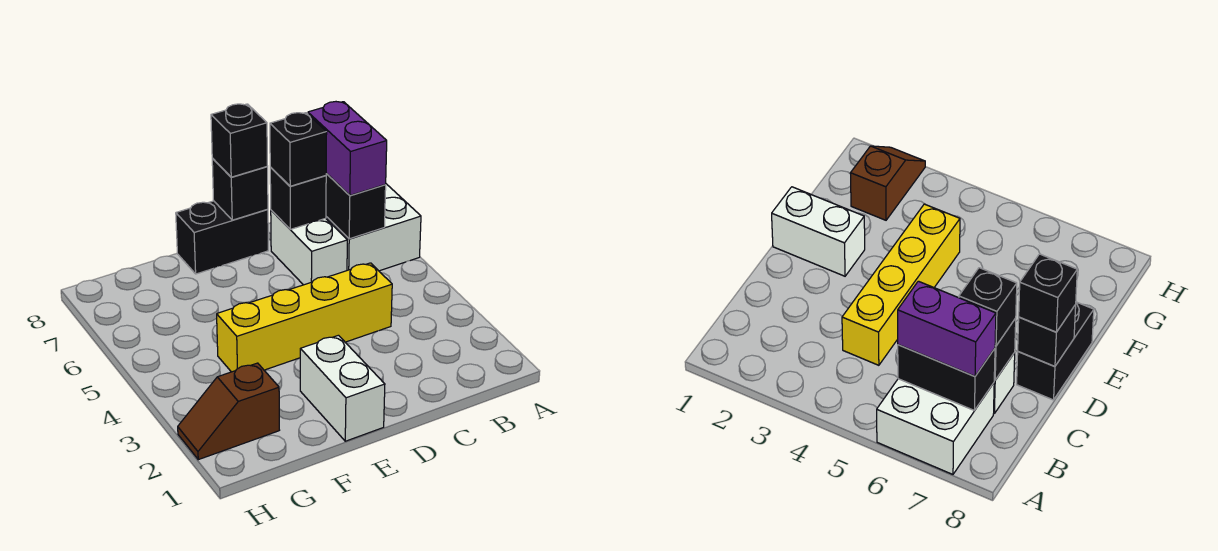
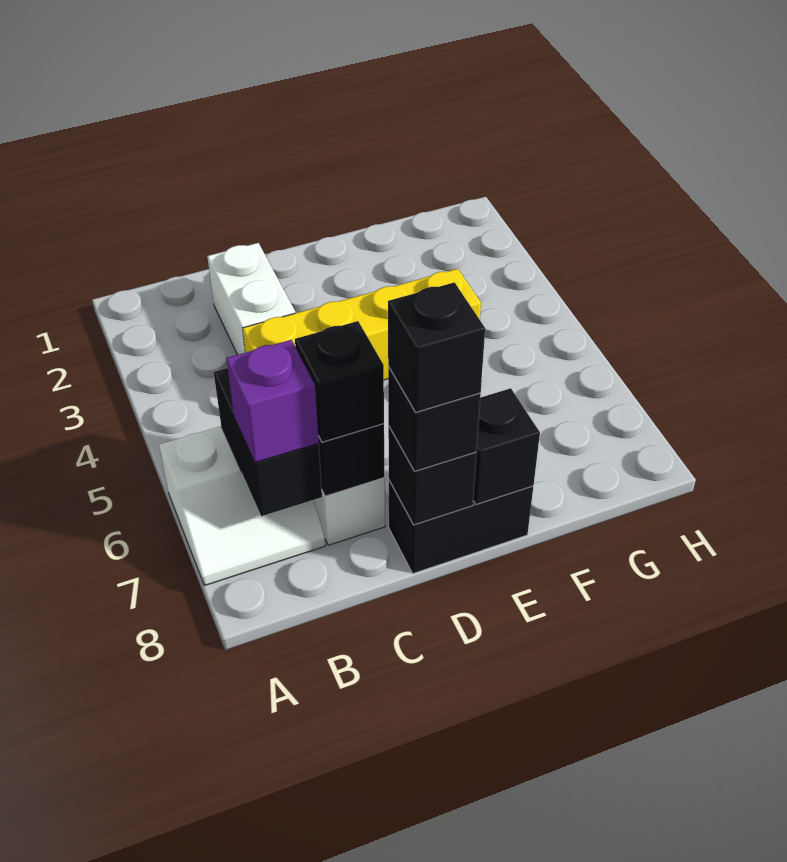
white 2x2 brick [326,184,421,271] -> white 2x2 slope [159,426,325,586]
purple 1x2 brick [308,102,387,195] -> purple 1x1 brick [226,340,319,463]
none -> black 1x1 brick [388,282,485,412]
white 1x2 brick [300,335,385,441] -> white 1x2 brick moved to [207,243,295,355]
none -> black 1x1 brick [473,388,540,504]
brown 1x2 slope [178,363,279,460] -> none

